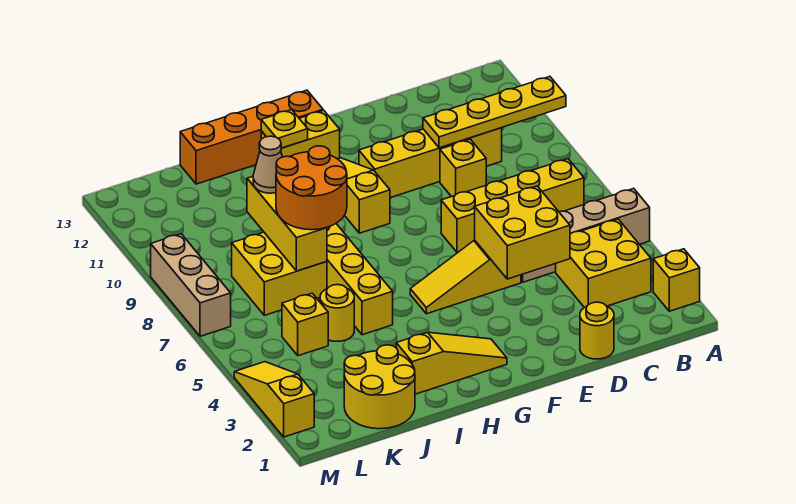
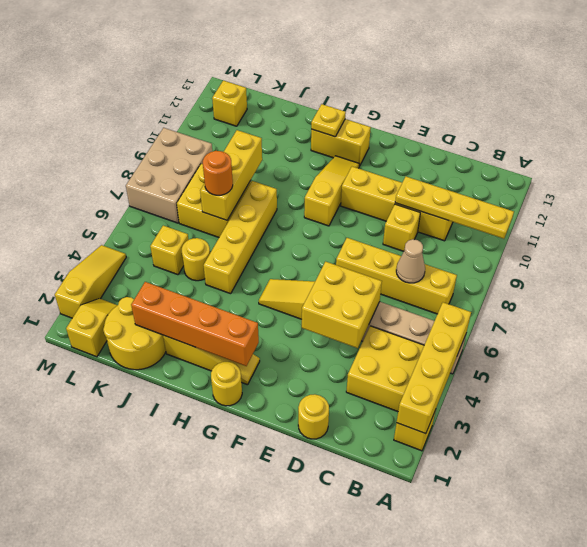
none -> yellow 1x4 brick [397,302,471,434]
none -> yellow 1x1 round brick [211,362,242,406]
orange 1x4 brick [180,90,323,184] -> orange 1x4 brick moved to [131,282,259,366]
orange 2x2 round brick [276,146,347,230] -> orange 1x1 round brick [203,151,233,195]
tan 1x1 cone [253,136,282,193] -> tan 1x1 cone moved to [396,239,425,283]
none -> yellow 1x2 slope [66,298,117,357]
none -> yellow 1x1 brick [212,80,247,126]
tan 1x3 brick [151,234,231,336] -> tan 2x3 brick [126,128,212,223]

